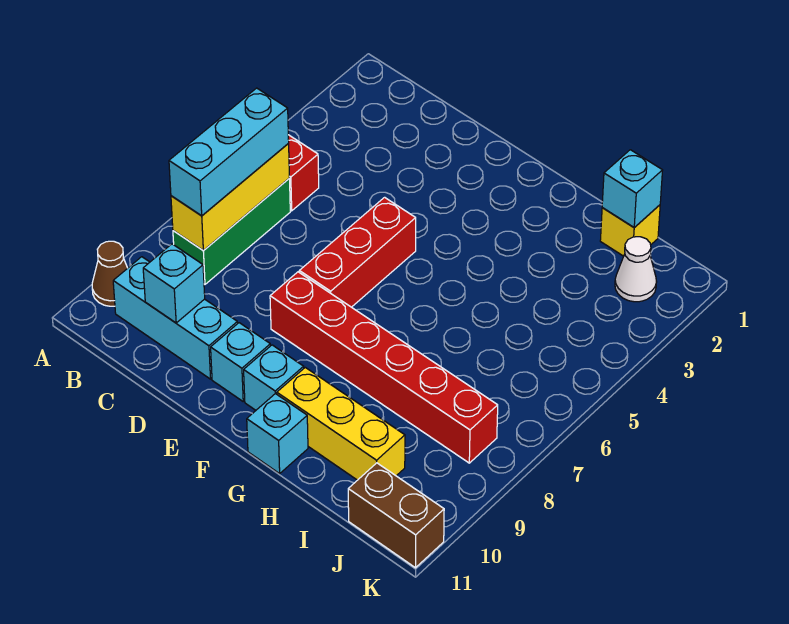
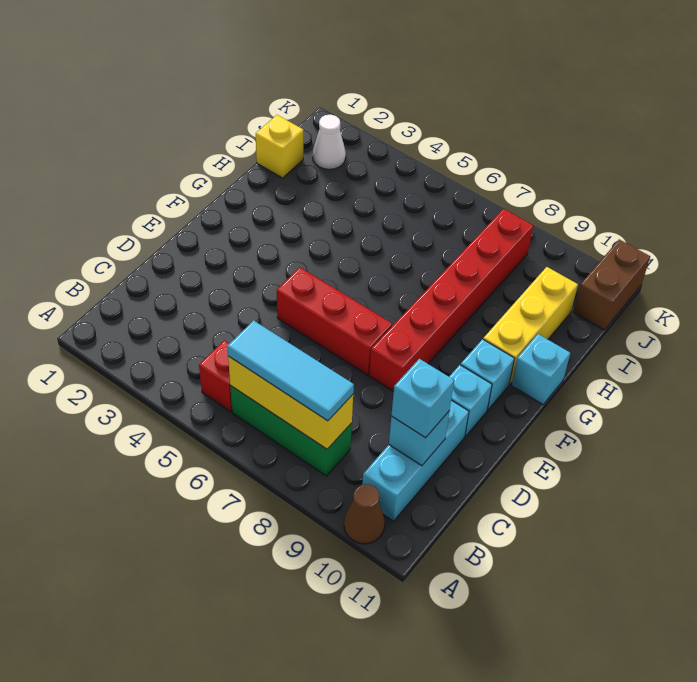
cyan 1x3 brick [169,88,289,216] -> cyan 1x3 tile [227,320,354,421]
cyan 1x1 brick [602,150,663,228] -> cyan 1x1 brick moved to [391,359,454,438]

